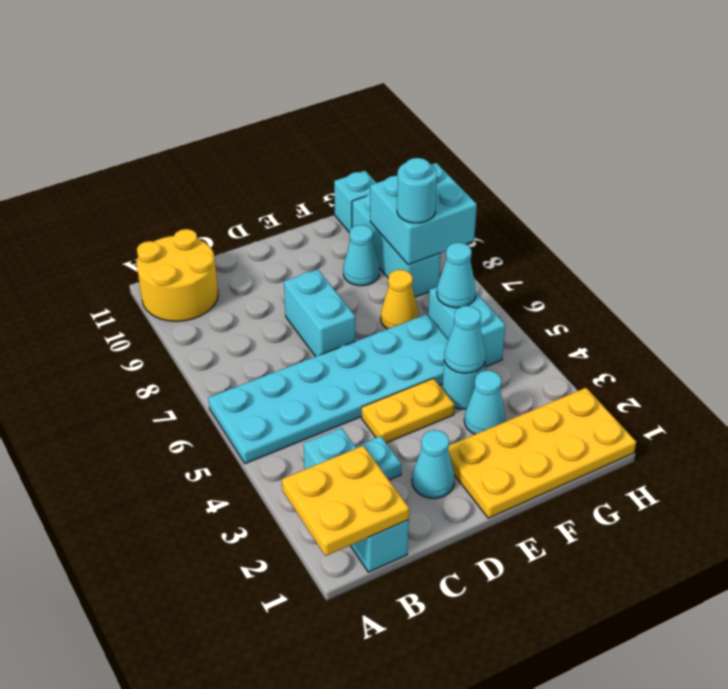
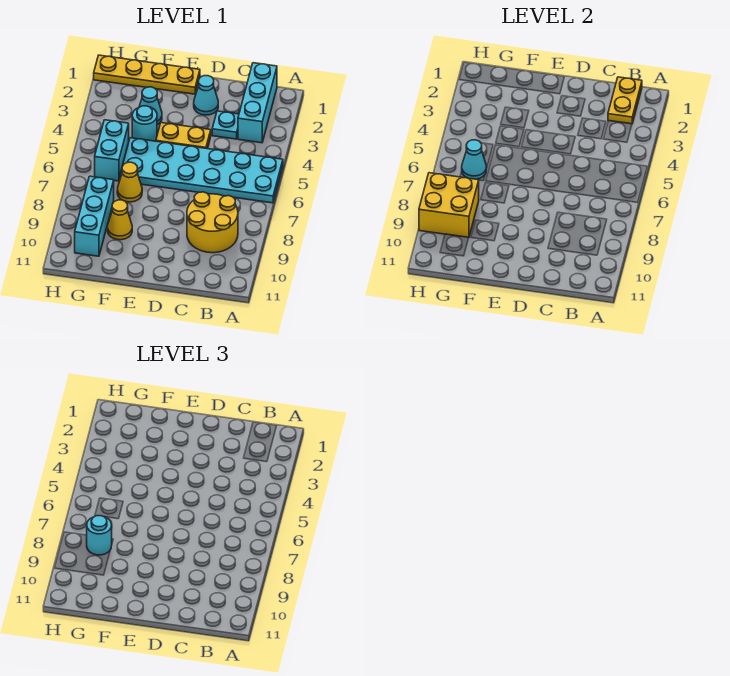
yellow 2x2 plate [282,446,409,556] -> yellow 1x2 plate [608,77,642,124]
yellow 2x2 round brick [137,229,218,321] -> yellow 2x2 round brick moved to [187,192,238,253]
cyan 1x2 brick [284,269,355,357] -> none
yellow 2x4 plate [448,388,636,518] -> yellow 1x4 plate [94,55,200,94]
cyan 1x1 cone [444,306,486,373] -> none
cyan 1x1 cone [343,225,380,286] -> yellow 1x1 cone [108,200,132,240]
cyan 2x2 brick [370,163,477,265] -> yellow 2x2 brick [419,173,479,237]
cyan 1x1 brick [334,171,376,233] -> none

